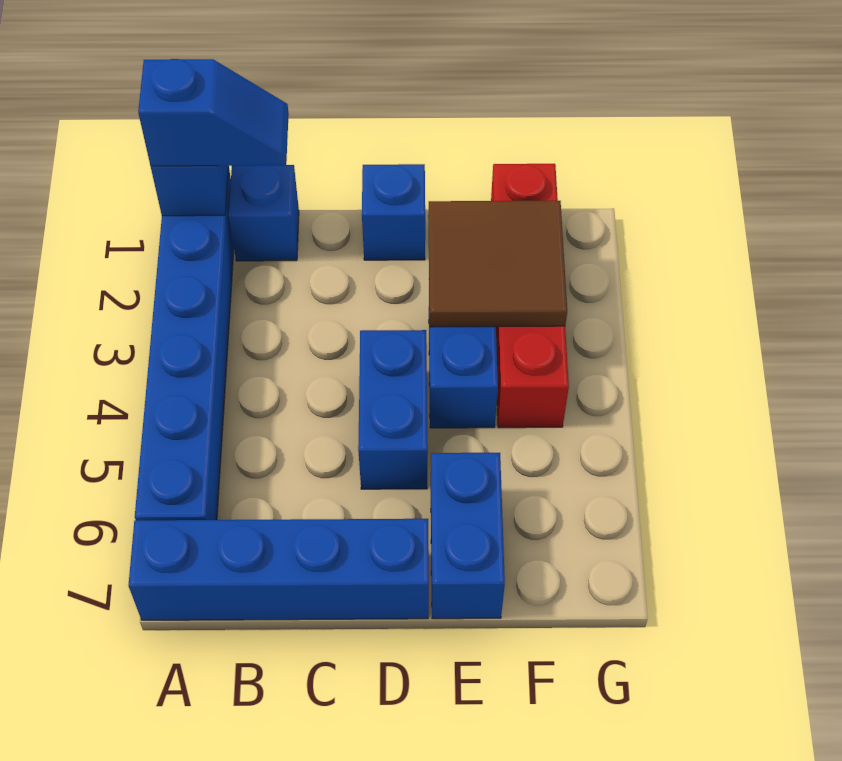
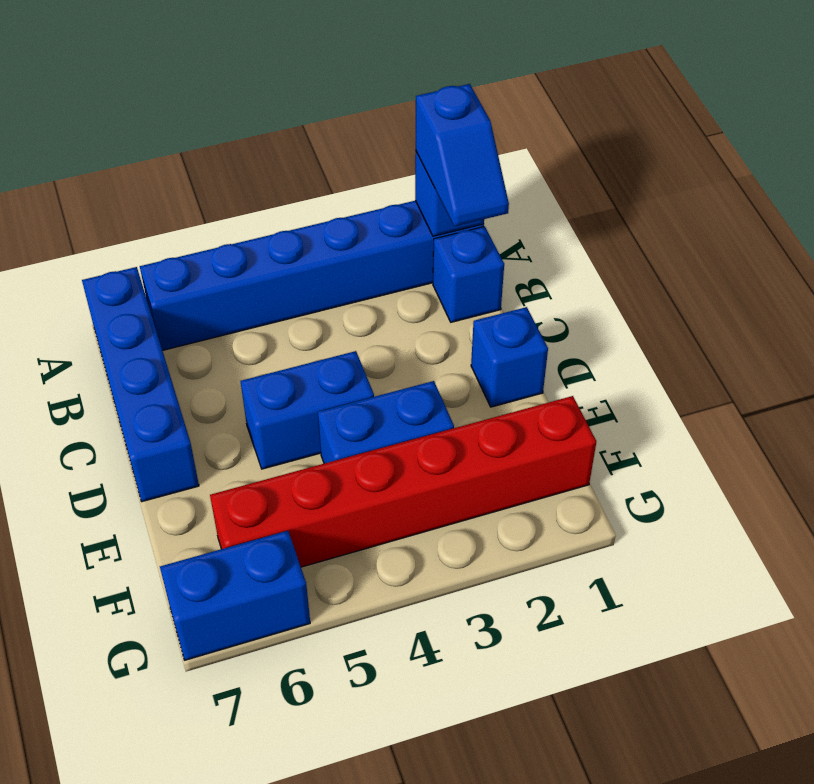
brown 2x2 tile [428,201,567,327] -> none
blue 1x2 brick [431,453,505,619] -> blue 1x2 brick moved to [160,531,310,660]
red 1x4 brick [491,164,569,428] -> red 1x6 brick [210,396,596,567]

